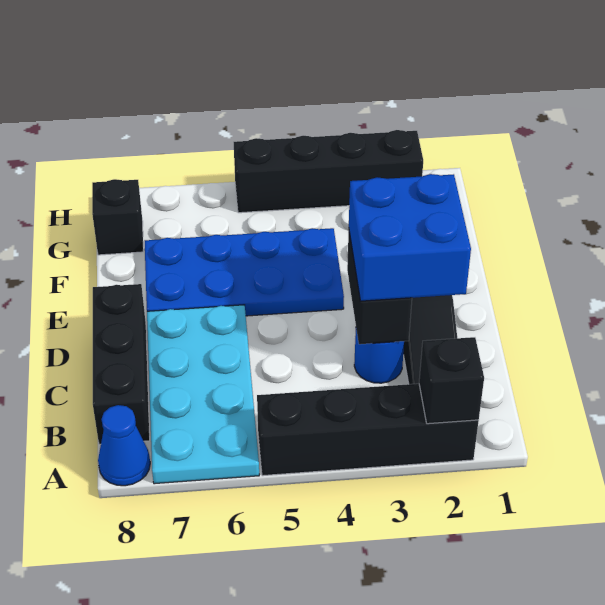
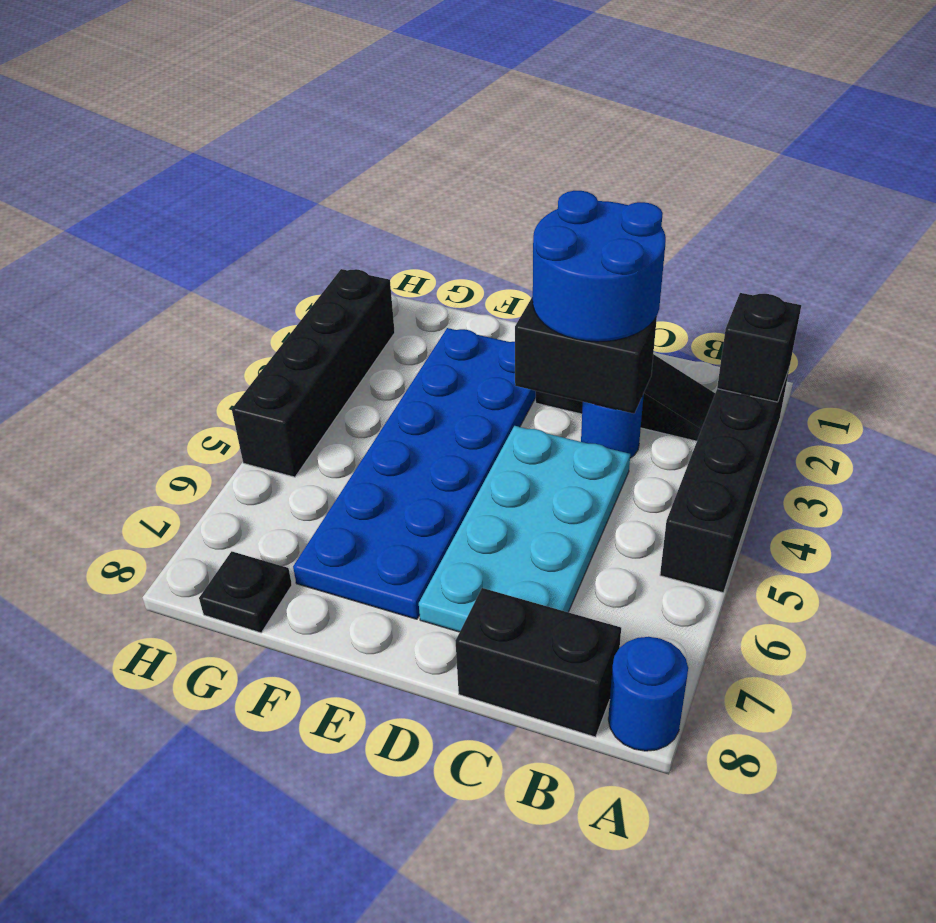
cyan 2x4 plate [147,305,259,484] -> cyan 2x4 plate turned to [419,426,630,632]
blue 1x1 cone [98,405,150,486] -> blue 1x1 round brick [608,637,688,751]
black 1x3 brick [93,284,150,444] -> black 1x2 brick [456,588,621,737]
blue 2x2 brick [349,174,471,301] -> blue 2x2 round brick [533,191,666,342]
blue 2x4 plate [145,228,344,316] -> blue 2x6 plate [293,328,536,619]
black 1x1 brick [92,179,143,255] -> black 1x1 plate [199,551,292,633]

